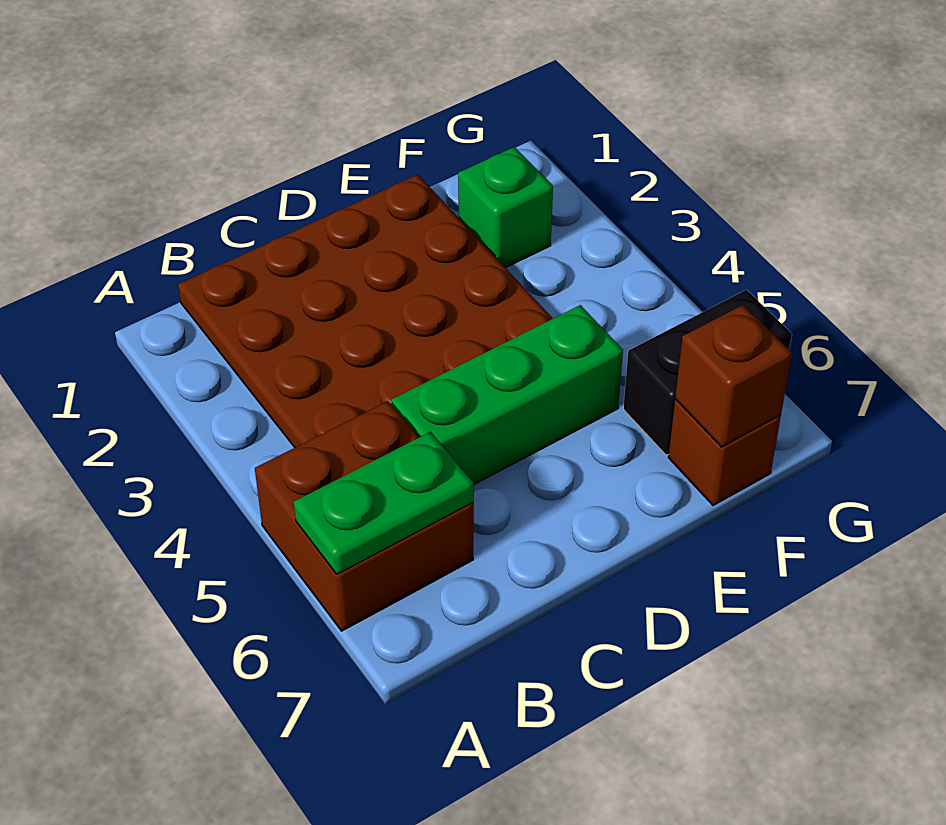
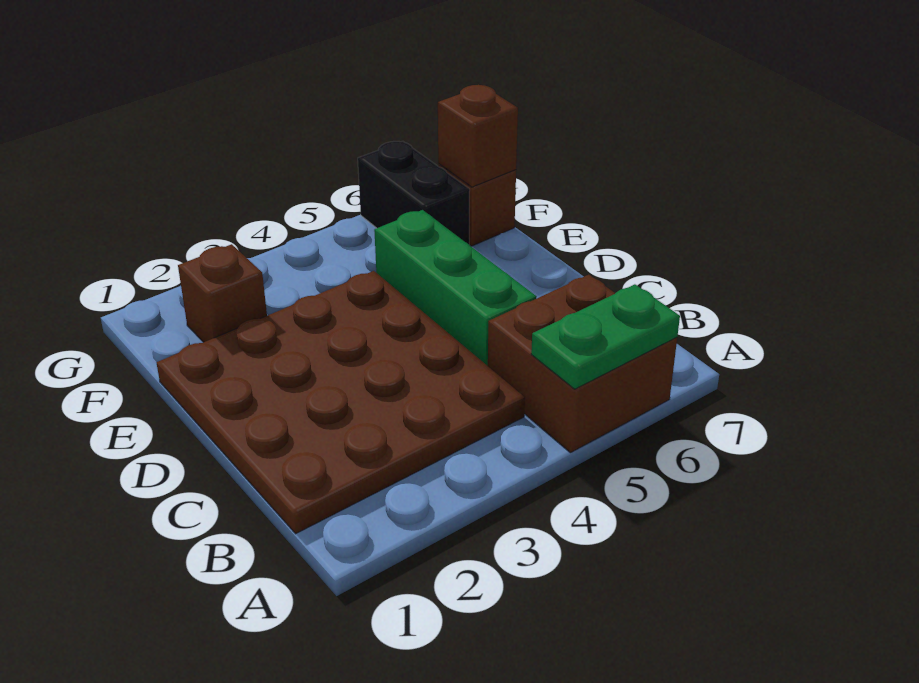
green 1x2 plate [294,432,474,574] -> green 1x2 plate turned to [531,284,680,389]
green 1x1 brick [458,147,553,268] -> brown 1x1 brick [178,244,267,342]

